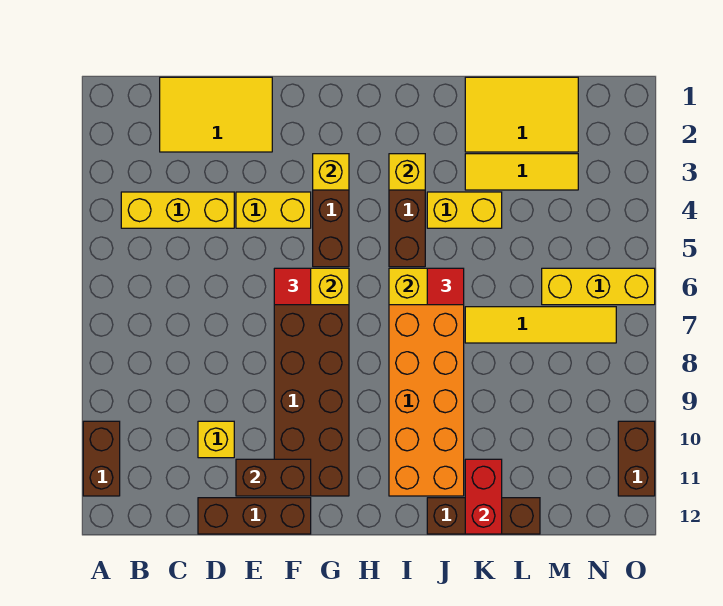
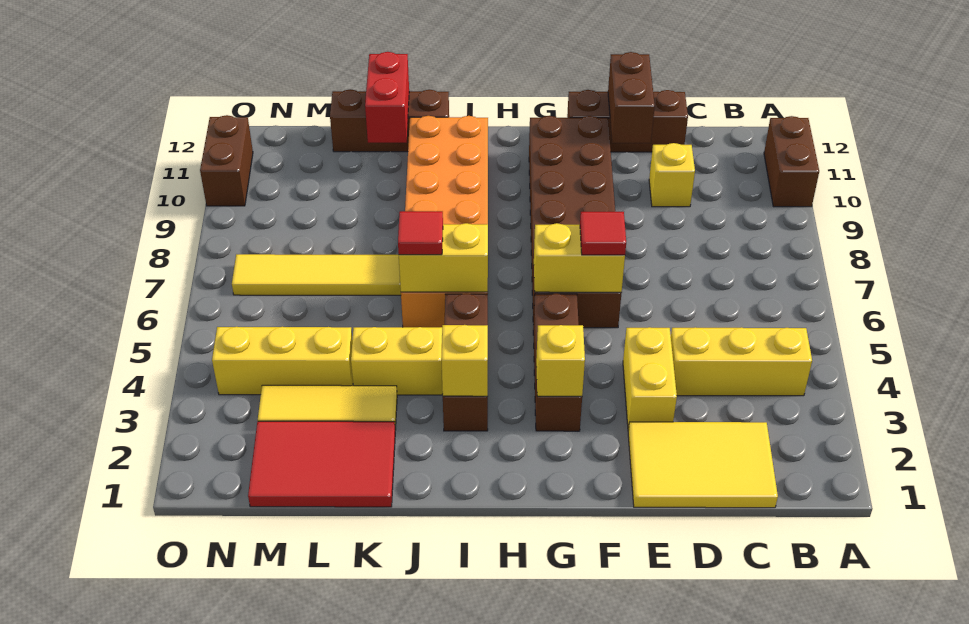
yellow 1x2 brick [236,192,311,228] -> yellow 1x2 brick turned to [623,327,677,430]
brown 1x2 brick [236,459,311,496] -> brown 1x2 brick turned to [608,52,655,143]
yellow 2x3 tile [465,77,578,152] -> red 2x3 tile [248,421,395,507]
yellow 1x3 brick [542,268,655,305] -> yellow 1x3 brick moved to [212,327,353,395]

